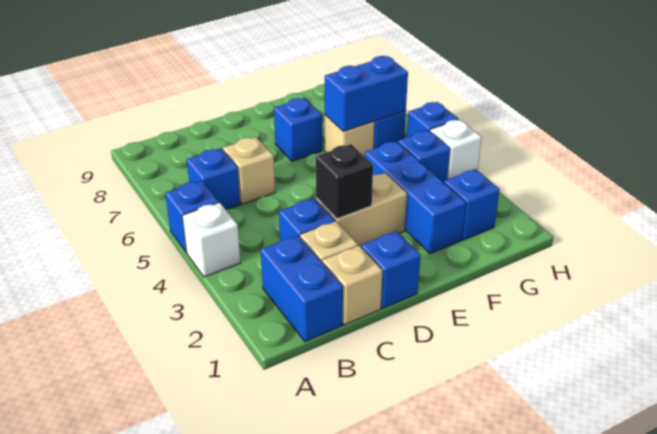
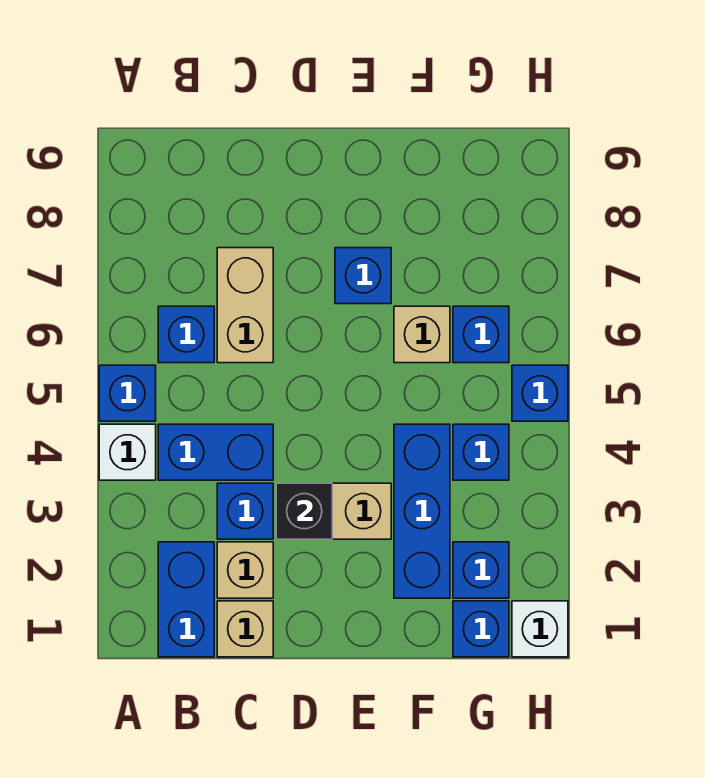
tan 1x1 brick [223,137,275,204] -> tan 1x2 brick [217,248,273,363]
blue 1x1 brick [361,231,421,308] -> blue 1x1 brick moved to [453,601,509,657]
blue 1x2 brick [325,56,408,132] -> blue 1x2 brick moved to [158,424,273,480]
white 1x1 brick [430,119,482,179] -> white 1x1 brick moved to [512,601,568,657]

